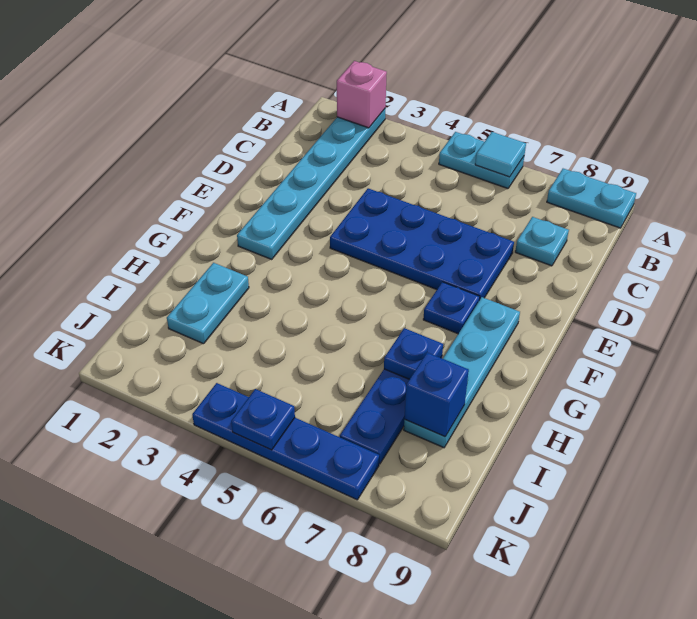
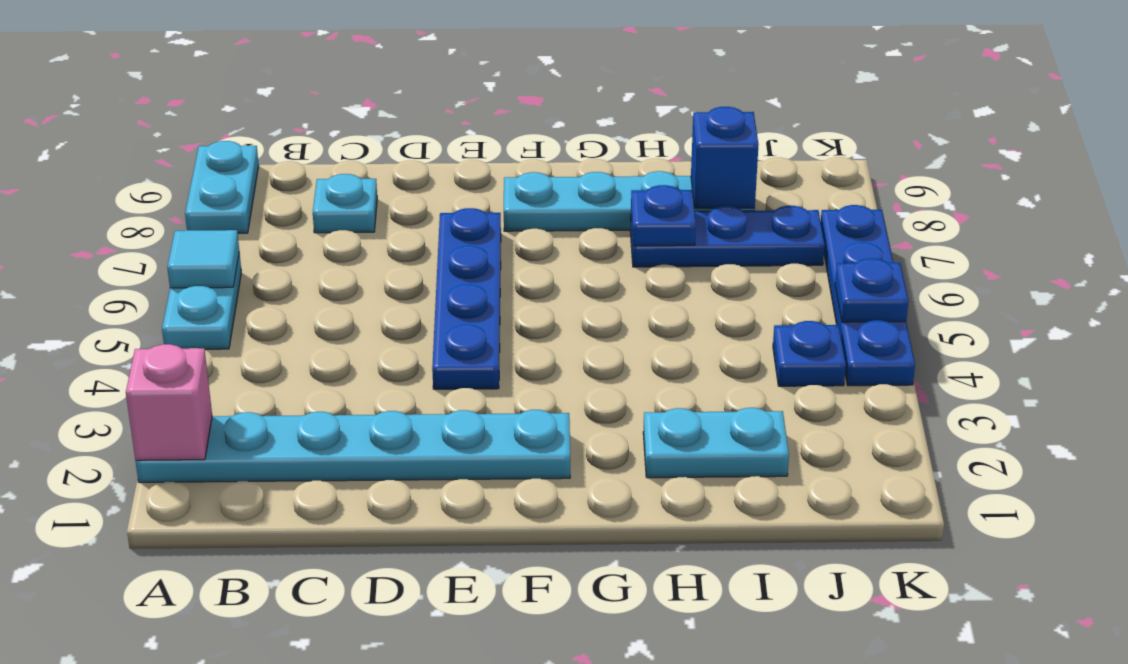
blue 2x4 plate [330,188,514,300] -> blue 1x4 plate [432,208,501,389]
blue 1x1 plate [423,282,480,334] -> blue 1x1 plate moved to [773,321,846,386]

